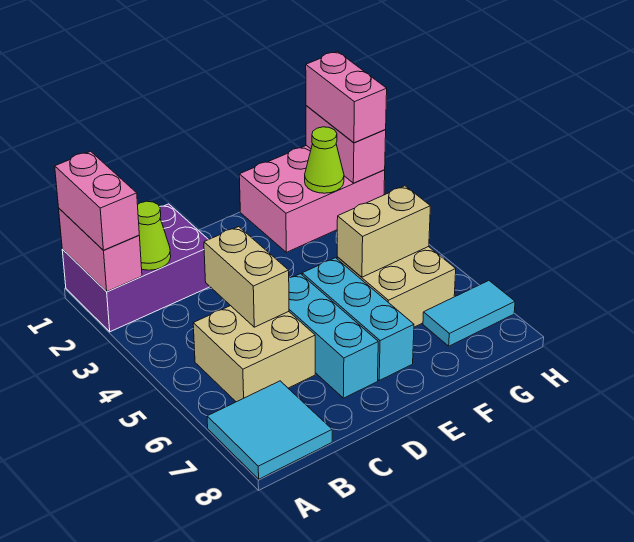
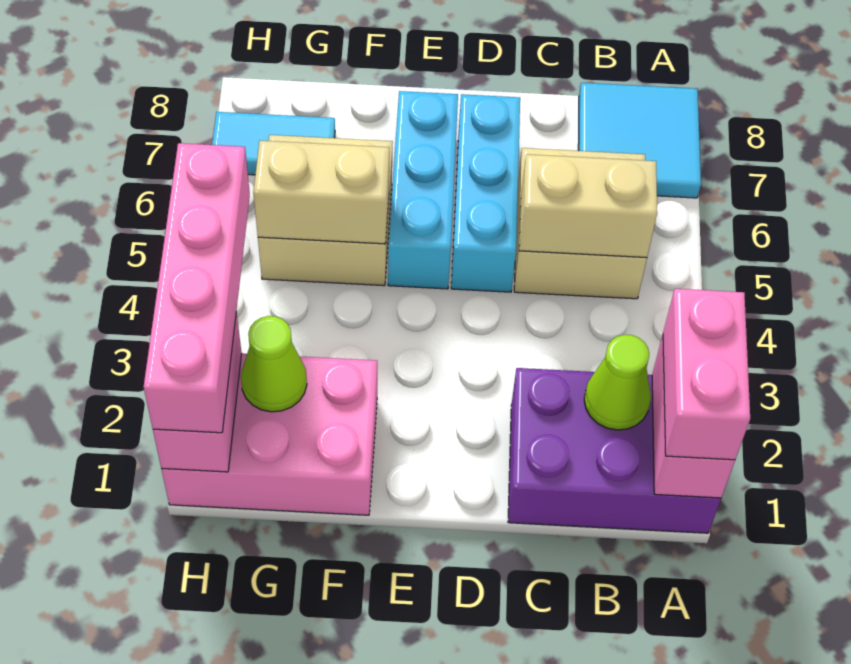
tan 1x2 brick [204,227,289,327] -> tan 1x2 brick turned to [519,154,657,258]
pink 1x2 brick [306,52,387,143] -> pink 1x4 brick [144,143,250,433]

